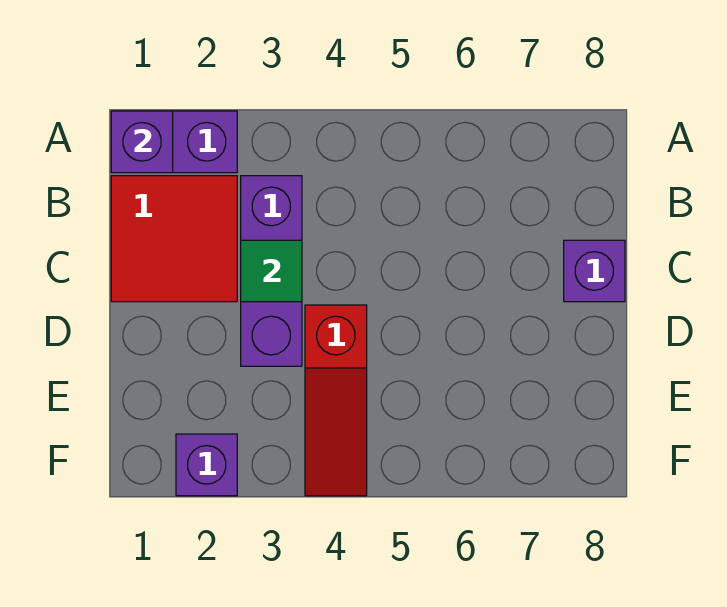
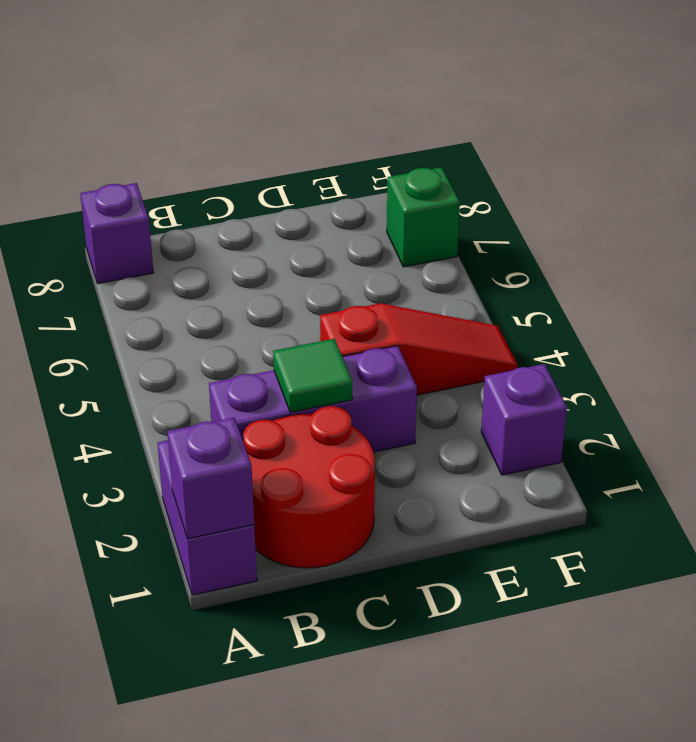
red 2x2 tile [111,176,237,302] -> red 2x2 round brick [243,406,375,568]
purple 1x1 brick [564,240,625,302] -> purple 1x1 brick moved to [80,183,154,283]
none -> green 1x1 brick [387,167,460,267]

